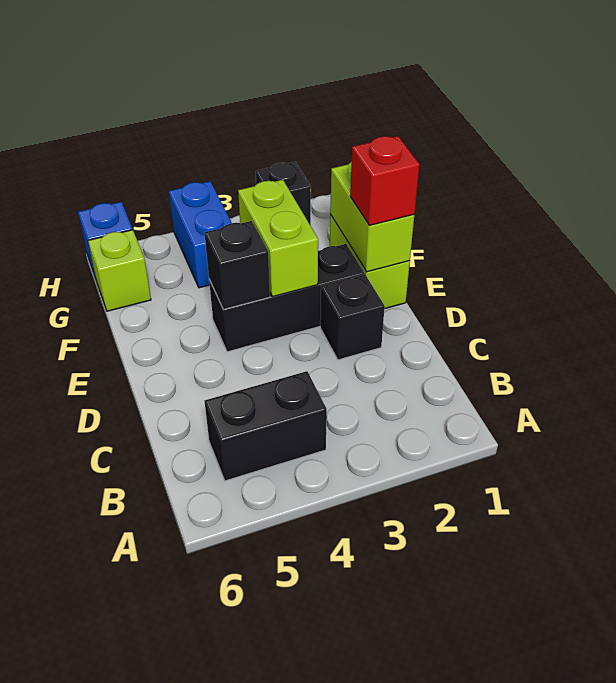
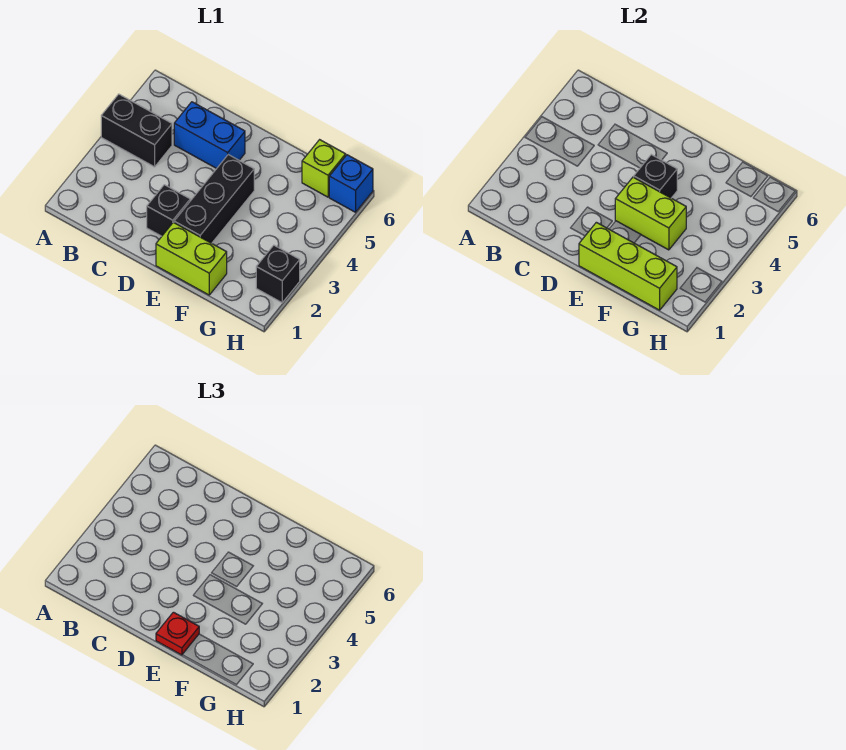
black 1x2 brick [205,371,327,481] -> black 1x2 brick turned to [101,94,172,167]
lime 1x2 brick [330,162,414,272] -> lime 1x3 brick [579,222,677,310]
red 1x1 brick [350,136,419,225] -> red 1x1 plate [156,612,199,655]
blue 1x2 brick [169,181,232,288] -> blue 1x2 brick moved to [174,102,245,168]

